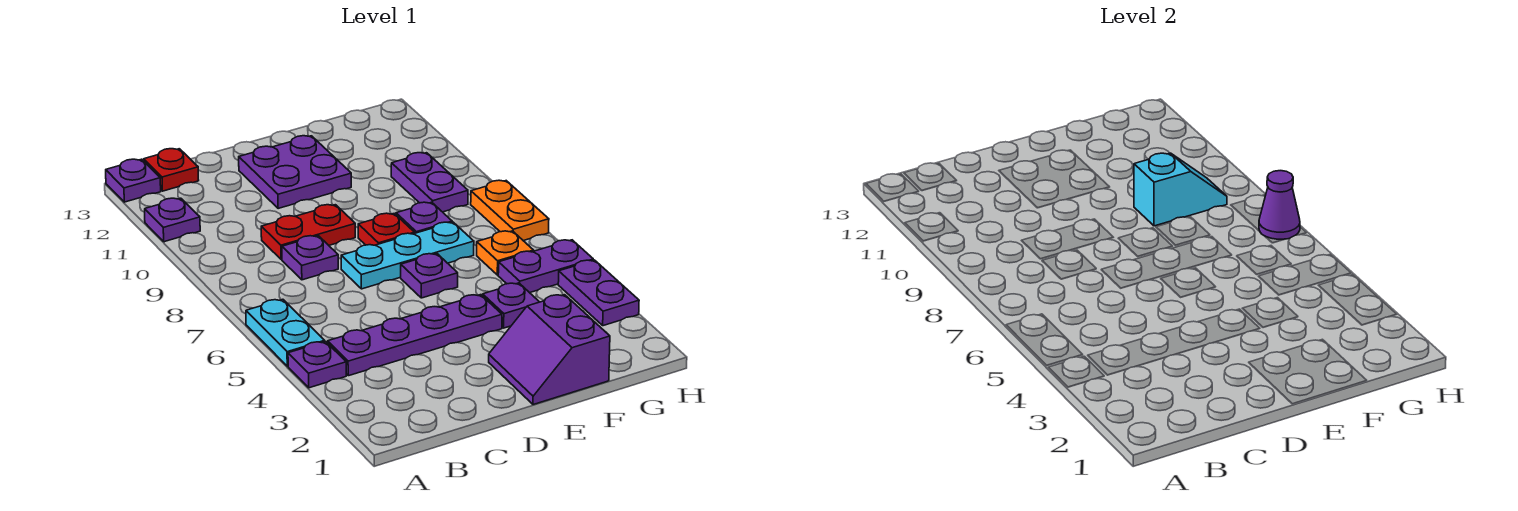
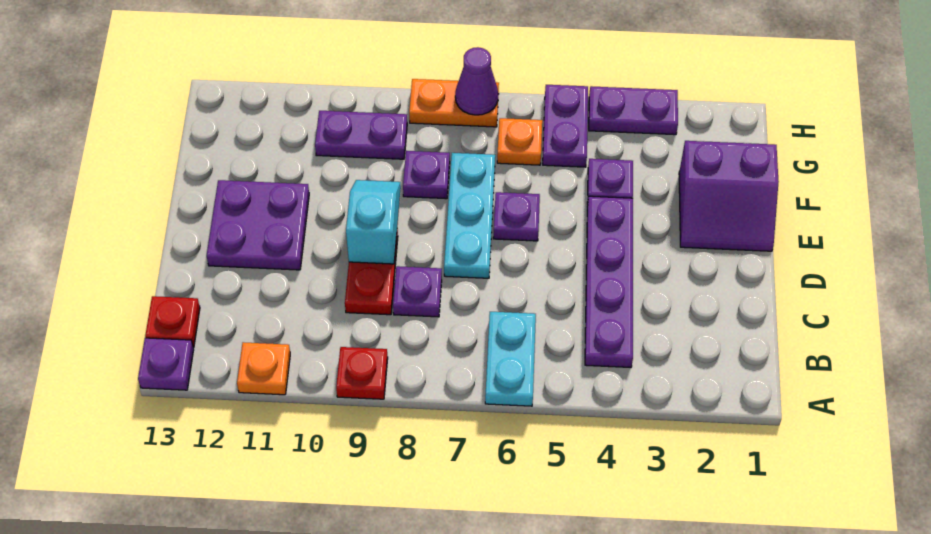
purple 1x1 plate [288,342,346,388] -> none
cyan 1x2 plate [246,299,325,366] -> cyan 1x2 plate turned to [485,312,536,406]
purple 1x1 plate [145,198,200,242] -> orange 1x1 plate [237,342,290,395]
red 1x1 plate [358,213,415,245] -> red 1x1 plate moved to [336,347,388,399]
cyan 1x2 slope [1134,153,1227,226] -> cyan 1x2 slope moved to [346,180,401,264]

